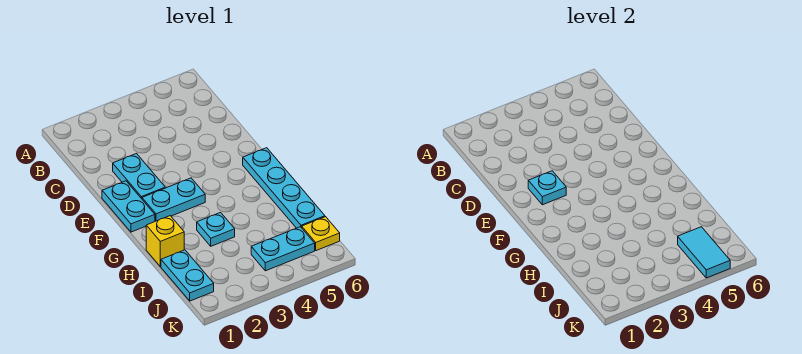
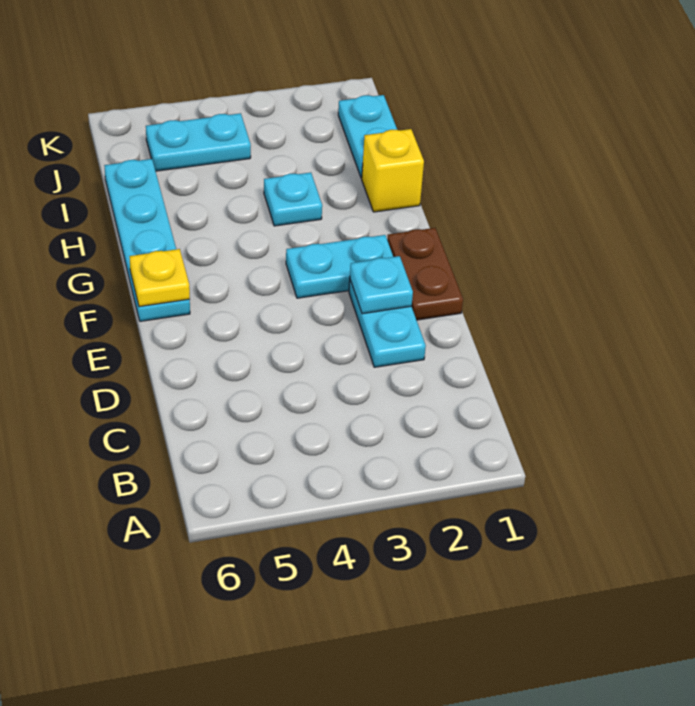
cyan 1x2 plate [102,181,155,232] -> brown 1x2 plate [387,228,463,320]
cyan 1x2 tile [678,227,730,278] -> none
yellow 1x1 plate [302,217,340,251] -> yellow 1x1 plate moved to [129,249,190,307]

